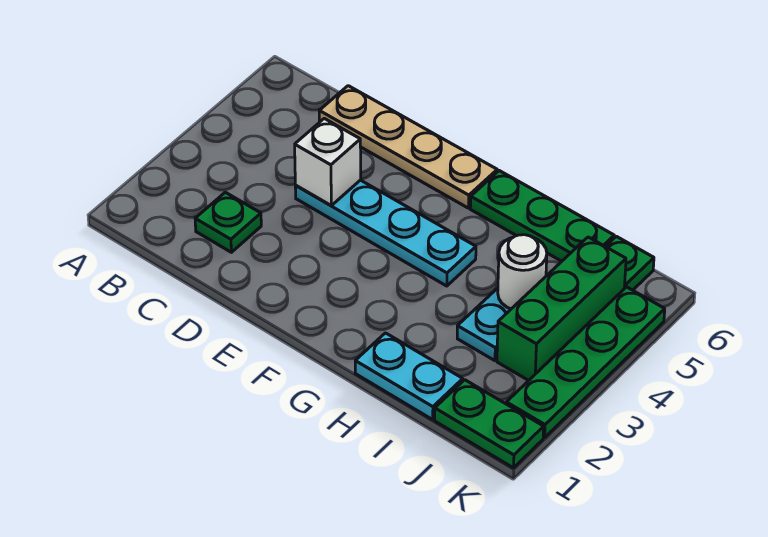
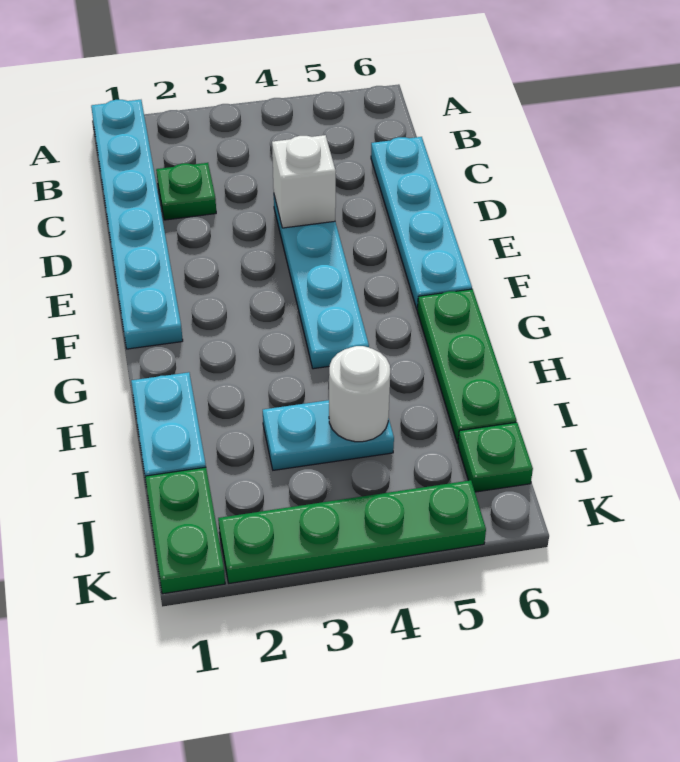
none -> cyan 1x6 plate [91,100,183,349]
tan 1x4 plate [319,86,497,208] -> cyan 1x4 plate [371,137,472,310]
green 1x3 brick [497,237,626,380] -> none

